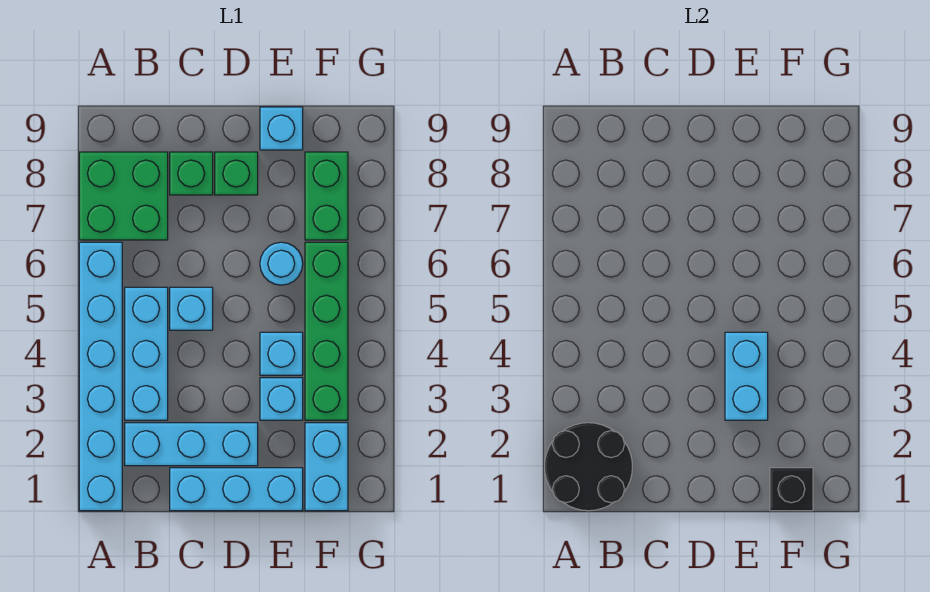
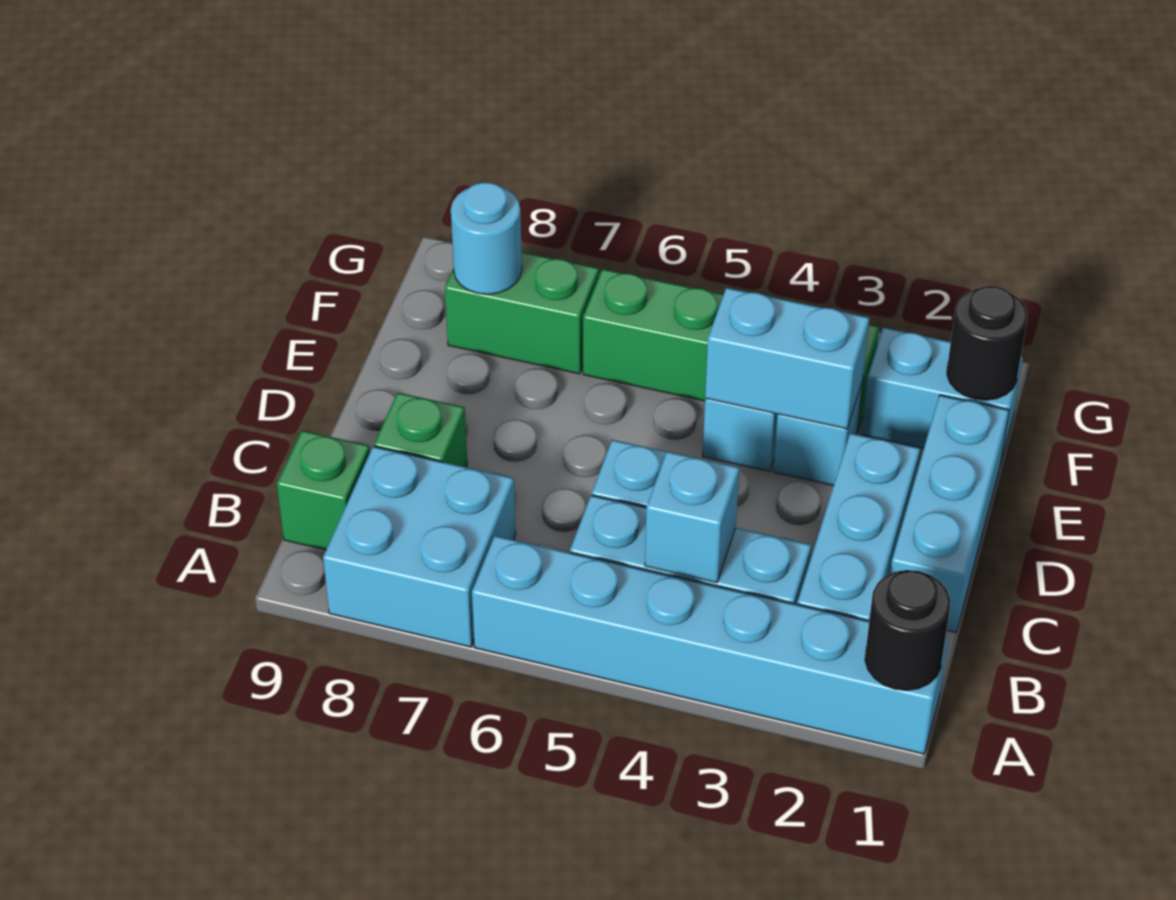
black 2x2 round brick [545,423,632,511] -> black 1x1 round brick [865,570,950,690]
green 2x2 brick [79,152,168,240] -> cyan 2x2 brick [323,446,516,647]
green 1x1 brick [215,152,258,195] -> green 1x1 brick moved to [277,431,370,550]
cyan 1x1 round brick [260,242,303,285] -> cyan 1x1 round brick moved to [451,182,522,294]
cyan 1x1 brick [260,107,303,150] -> cyan 1x1 brick moved to [645,451,739,583]
black 1x1 brick [770,468,813,511] -> black 1x1 round brick [947,286,1027,400]

